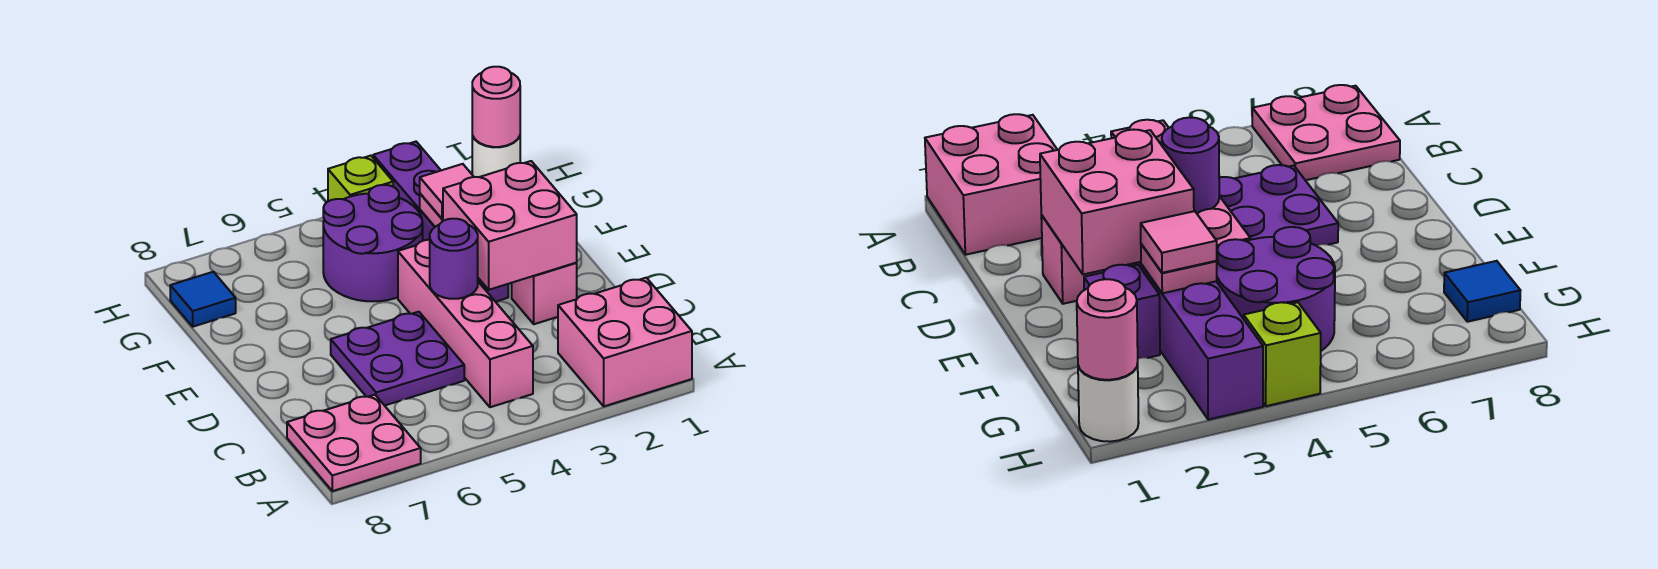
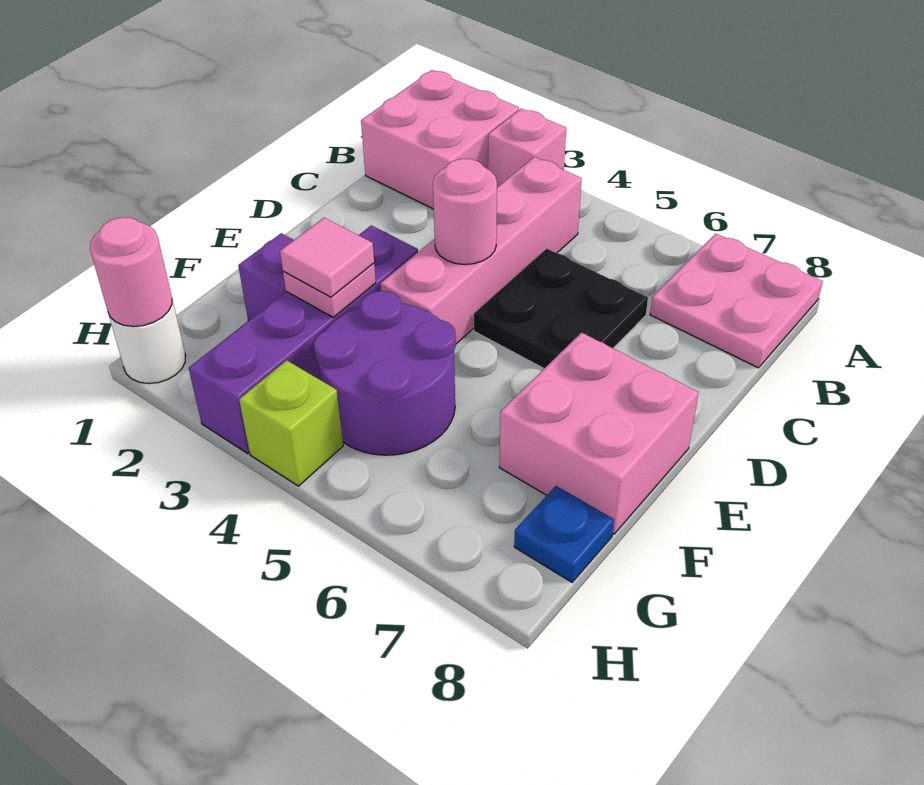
purple 2x2 plate [331,312,464,406] -> black 2x2 plate [474,249,648,368]
pink 1x1 brick [512,263,577,324] -> pink 1x1 brick moved to [488,108,566,187]
pink 2x2 brick [443,161,577,290] -> pink 2x2 brick moved to [499,333,699,534]
purple 1x1 round brick [430,219,478,299] -> pink 1x1 round brick [433,159,497,265]
blue 1x1 tile [170,272,236,327] -> blue 1x1 plate [514,486,614,582]

